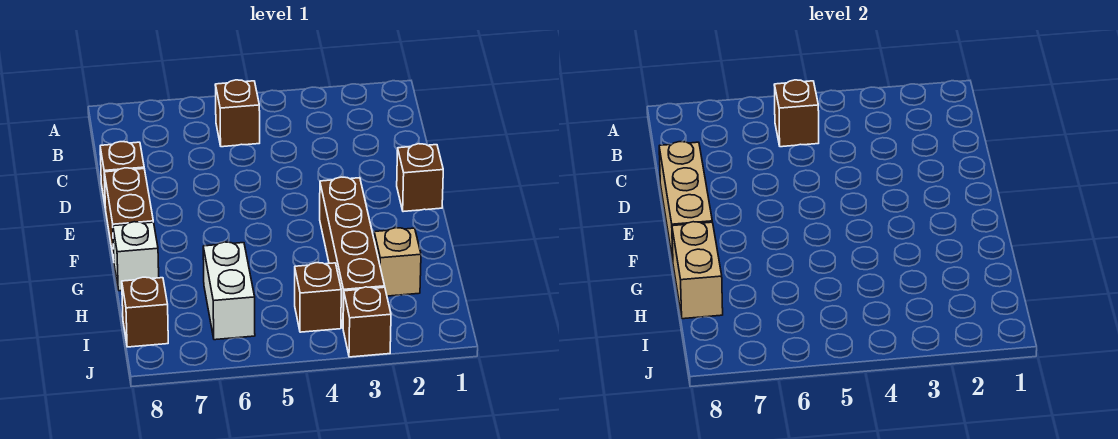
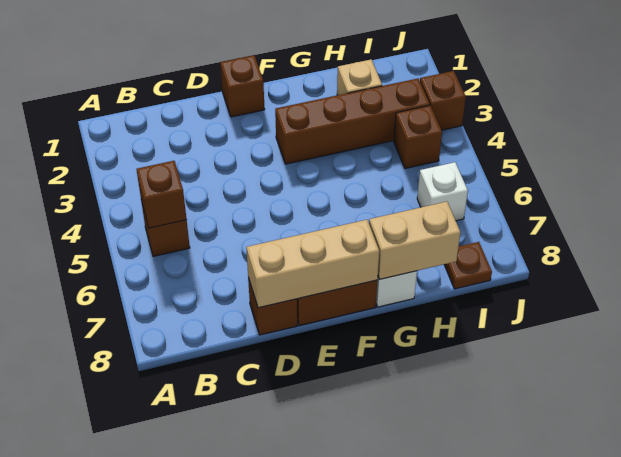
white 1x2 brick [203,242,255,340] -> white 1x1 brick [417,162,468,221]
brown 1x1 brick [122,277,168,347] -> brown 1x1 plate [444,242,492,289]

